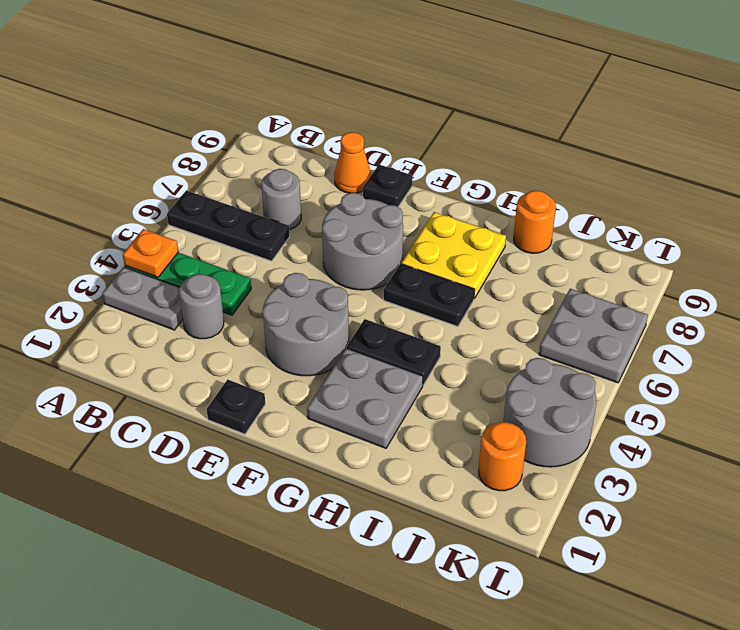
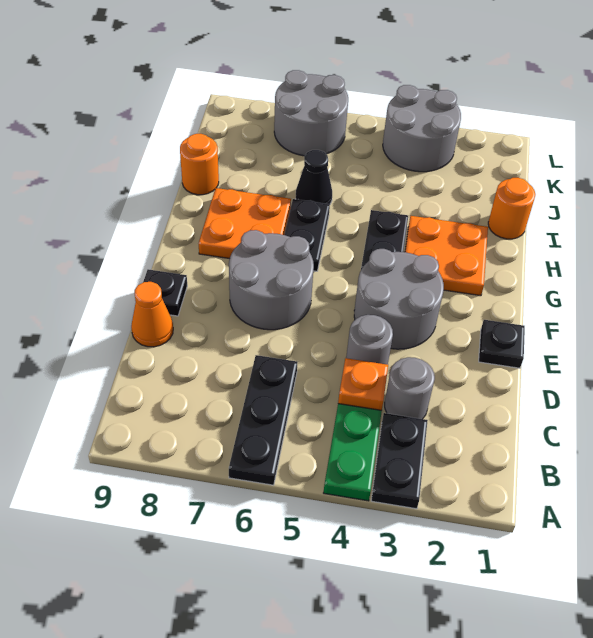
grey 1x2 plate [102,267,183,330] -> black 1x2 plate [371,413,428,509]
orange 1x1 plate [123,229,178,278] -> orange 1x1 plate moved to [338,358,388,410]
grey 1x1 round brick [262,169,301,230] -> grey 1x1 round brick moved to [346,315,393,365]
grey 2x2 plate [307,348,423,448] -> orange 2x2 plate [405,216,488,296]
yellow 2x2 plate [401,212,506,299] -> orange 2x2 plate [199,188,291,259]
none -> black 1x1 cone [296,150,332,204]
orange 1x1 round brick [479,422,526,491] -> orange 1x1 round brick moved to [488,178,535,239]
grey 2x2 plate [539,289,648,383] -> grey 2x2 round brick [274,70,348,156]

